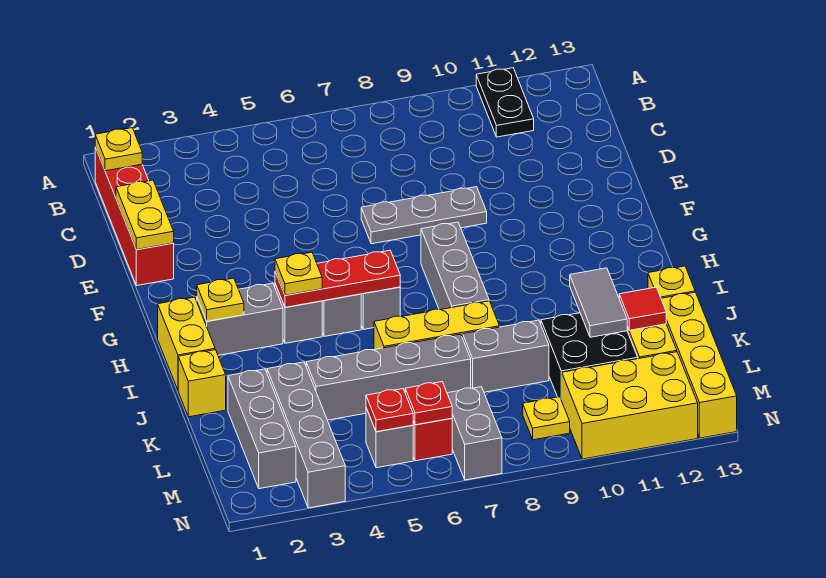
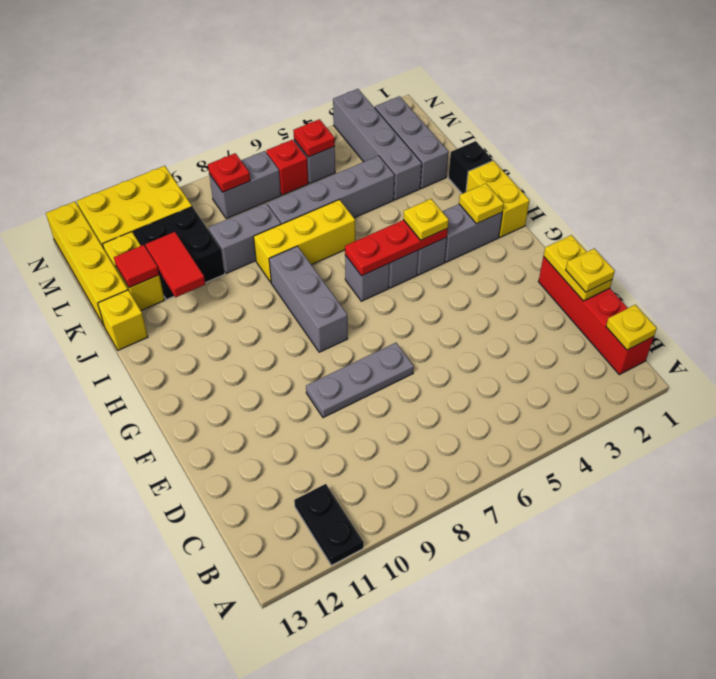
yellow 1x1 brick [178,350,226,417] -> black 1x1 brick [448,141,493,194]
grey 1x2 tile [570,268,627,337] -> red 1x2 tile [145,232,205,297]
red 1x1 plate [405,382,452,425] -> red 1x1 plate moved to [208,153,250,192]
grey 1x2 brick [447,387,502,480] -> grey 1x2 brick turned to [209,151,281,219]
yellow 1x1 plate [523,397,570,440] -> yellow 1x1 plate moved to [566,249,615,292]

